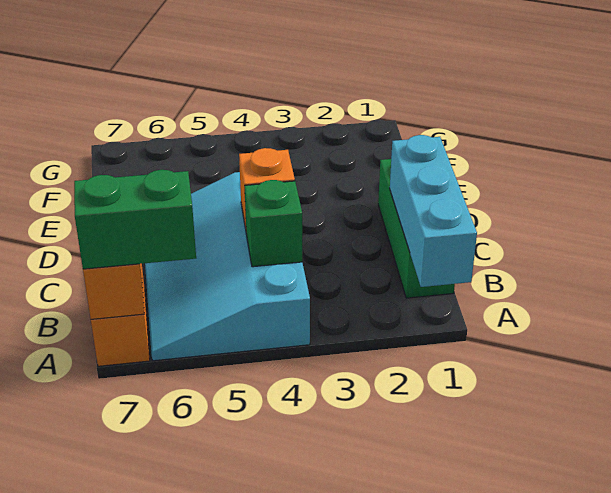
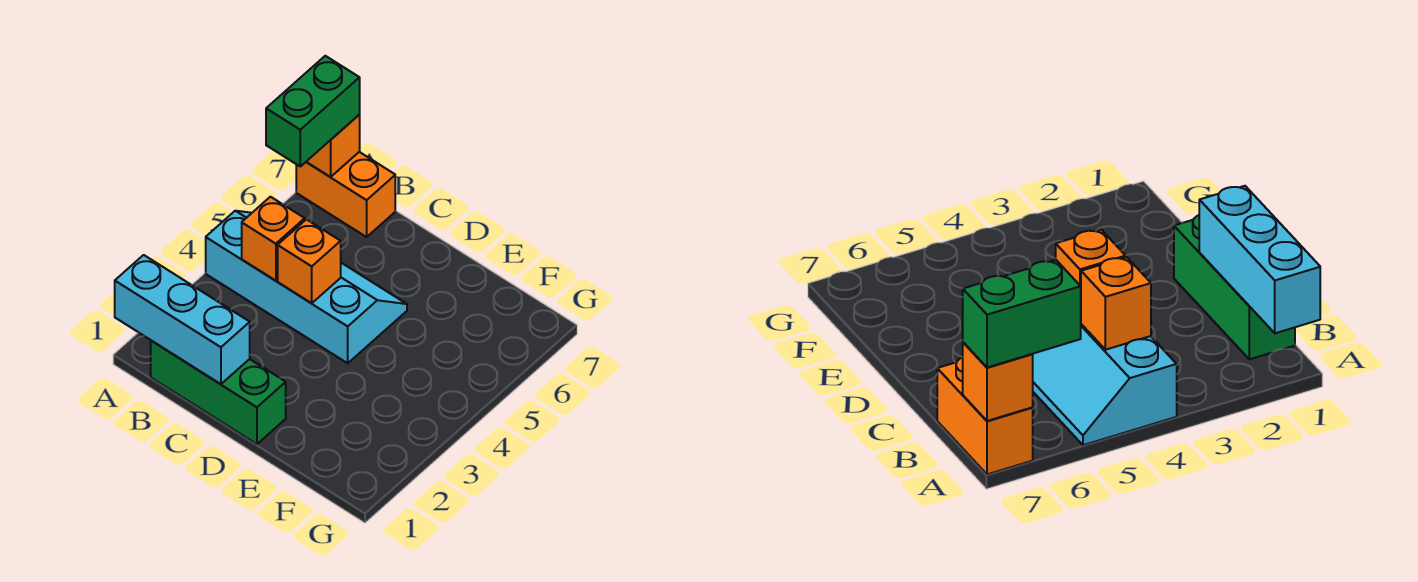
cyan 3x4 slope [145,172,310,361] -> cyan 2x4 slope [206,211,407,363]
green 1x1 brick [245,180,302,267] -> orange 1x1 brick [242,197,305,281]

